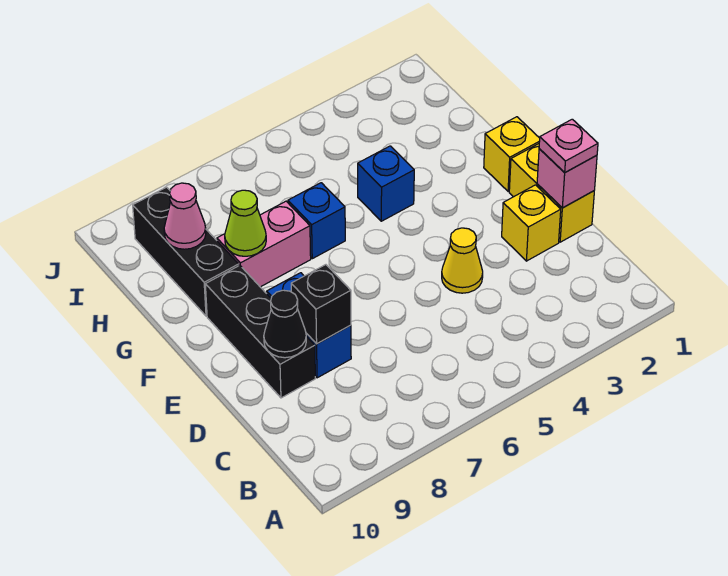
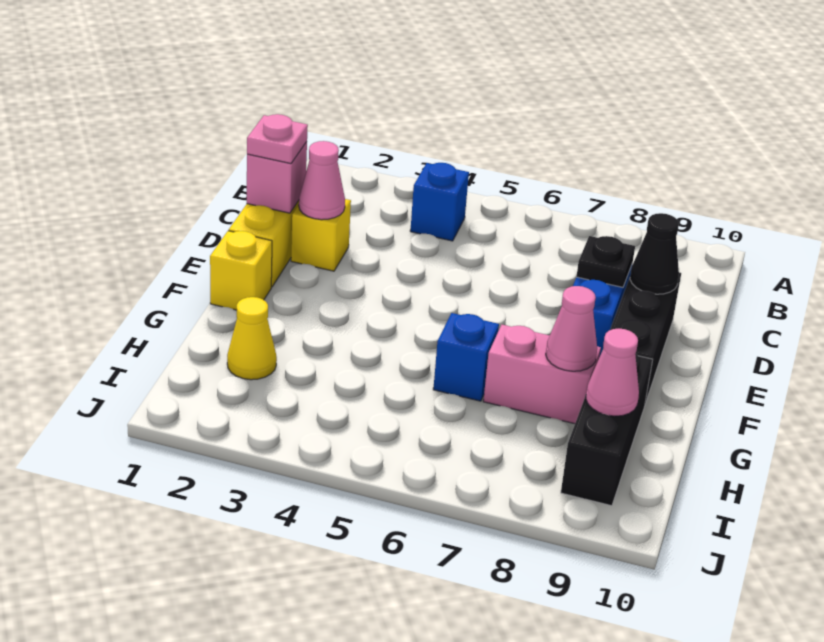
none -> pink 1x1 cone [299,141,345,220]
yellow 1x1 cone [442,228,483,293] -> yellow 1x1 cone moved to [227,297,277,380]
black 1x1 brick [291,265,351,344] -> black 1x1 plate [576,236,635,287]
blue 1x1 brick [358,146,414,221] -> blue 1x1 brick moved to [410,163,469,241]
lime 1x1 cone [225,190,266,256] -> pink 1x1 cone [546,286,597,371]

